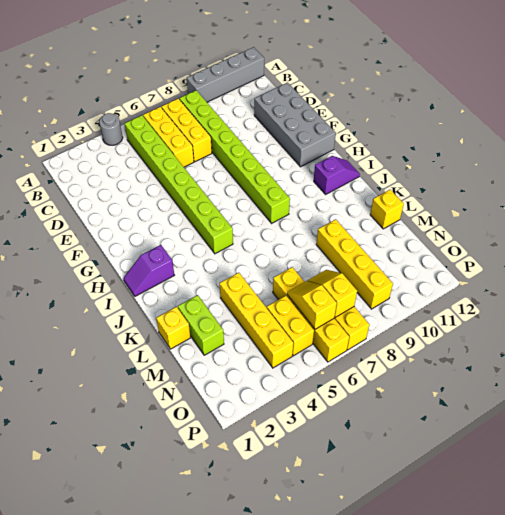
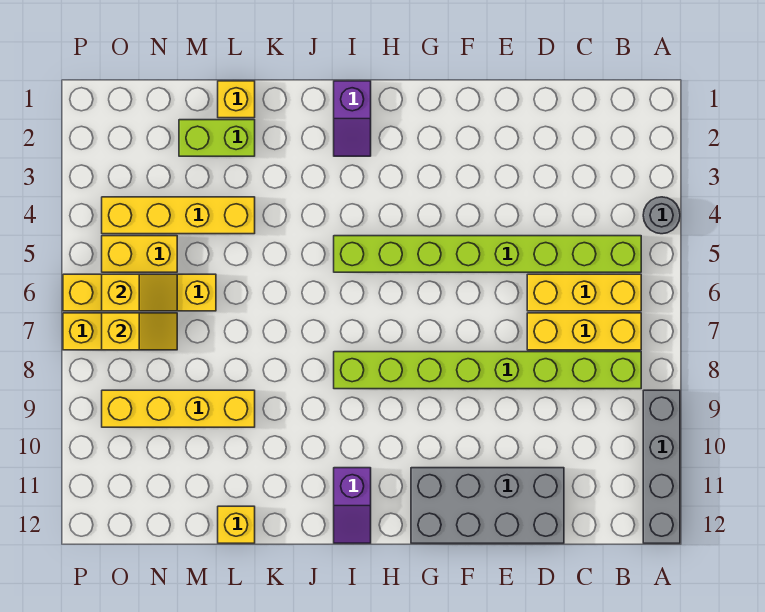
purple 1x2 slope [123,245,174,296] -> purple 1x2 slope turned to [334,81,371,156]

